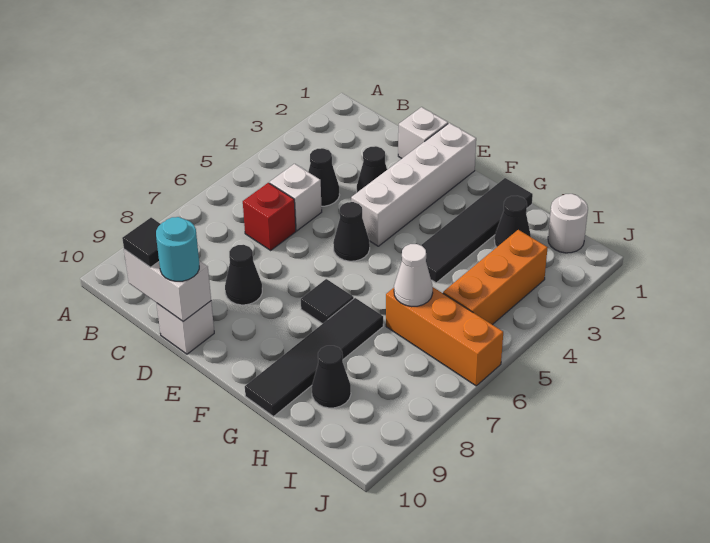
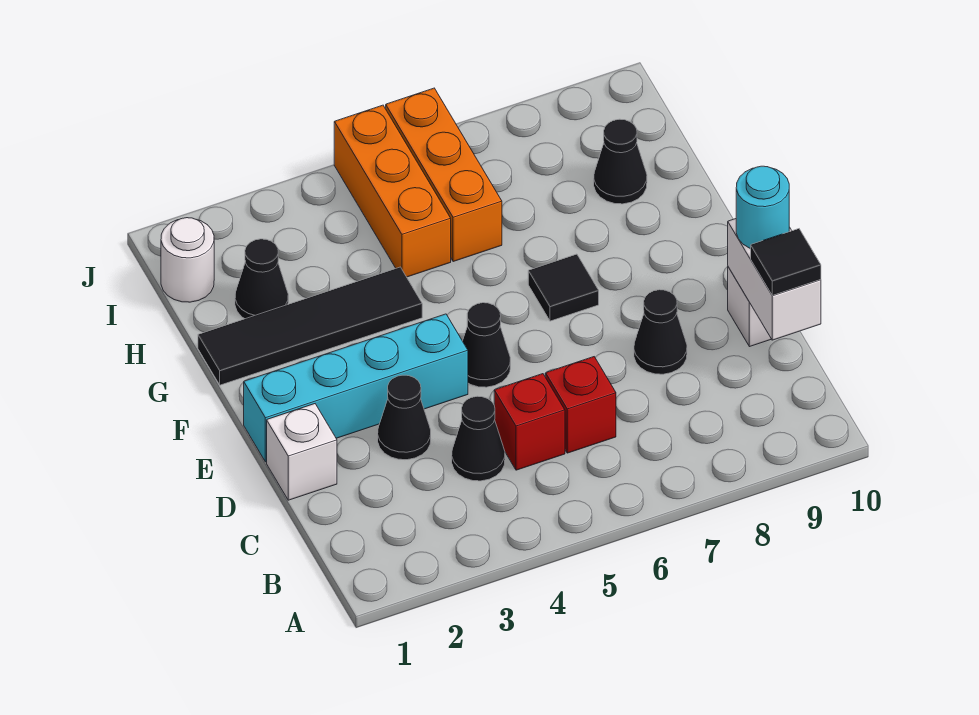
white 1x1 brick [270,164,322,231] -> red 1x1 brick [494,374,565,470]
white 1x4 brick [351,123,476,246] -> cyan 1x4 brick [244,314,468,462]
black 1x4 tile [245,298,383,417] -> none
white 1x1 cone [394,244,433,307] -> none
orange 1x3 brick [443,230,548,325] -> orange 1x3 brick turned to [334,105,451,277]

